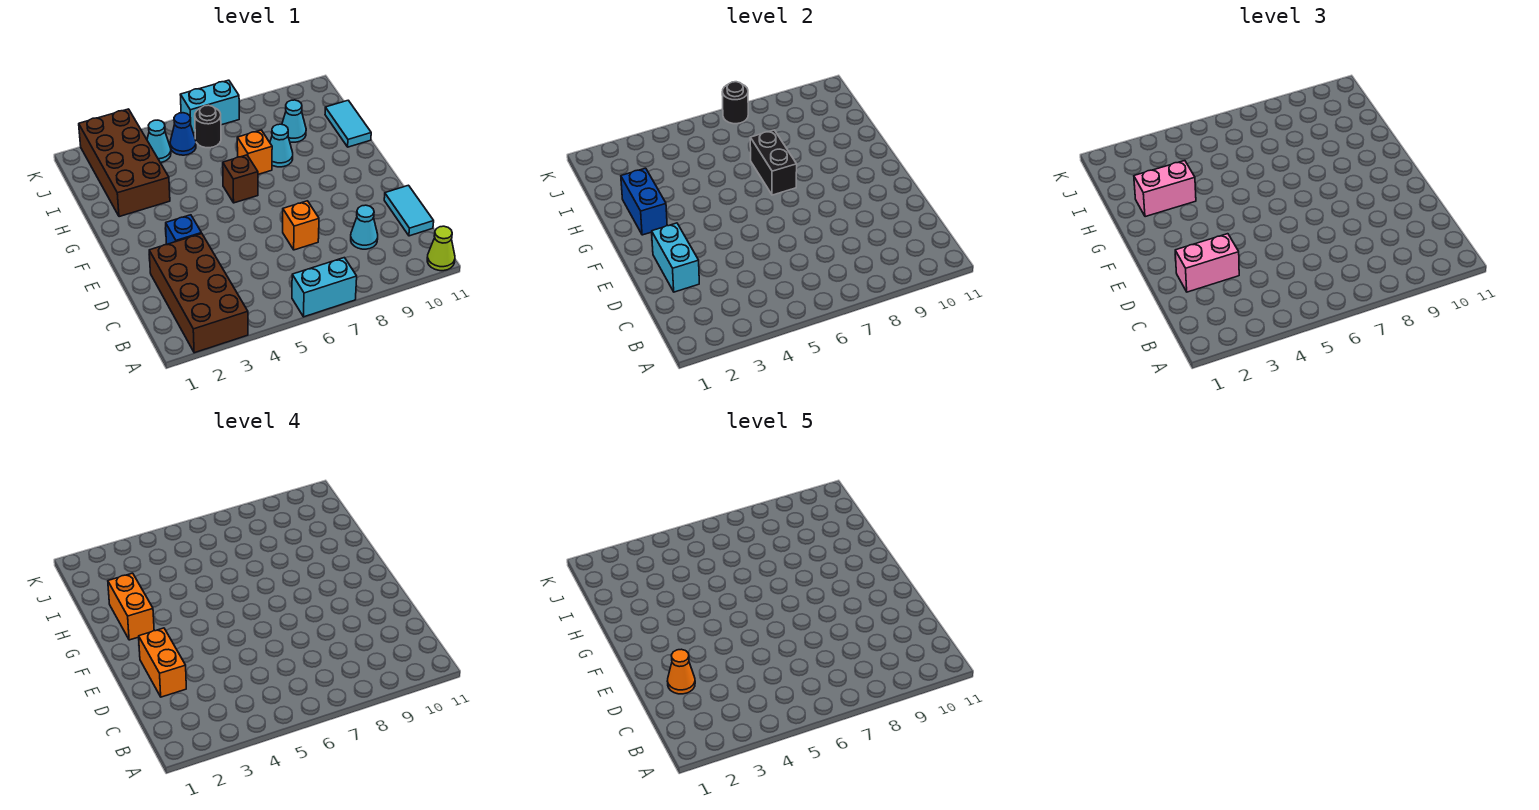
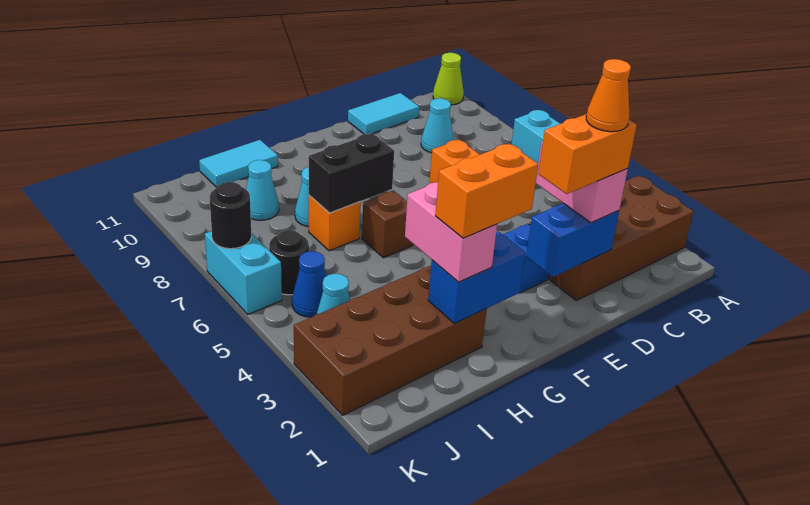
cyan 1x2 brick [652,223,699,292] -> blue 1x2 brick [526,203,619,277]

